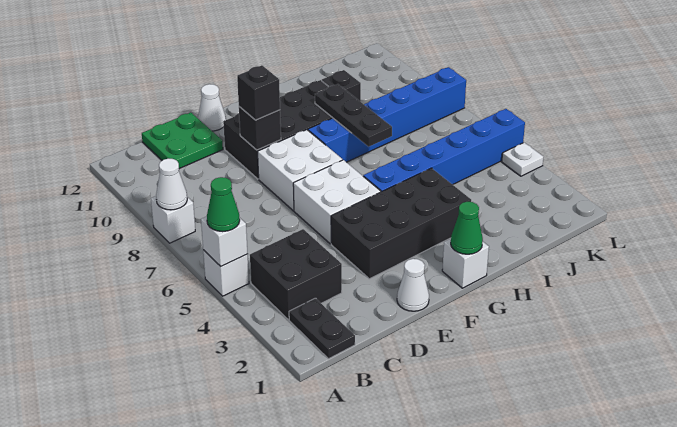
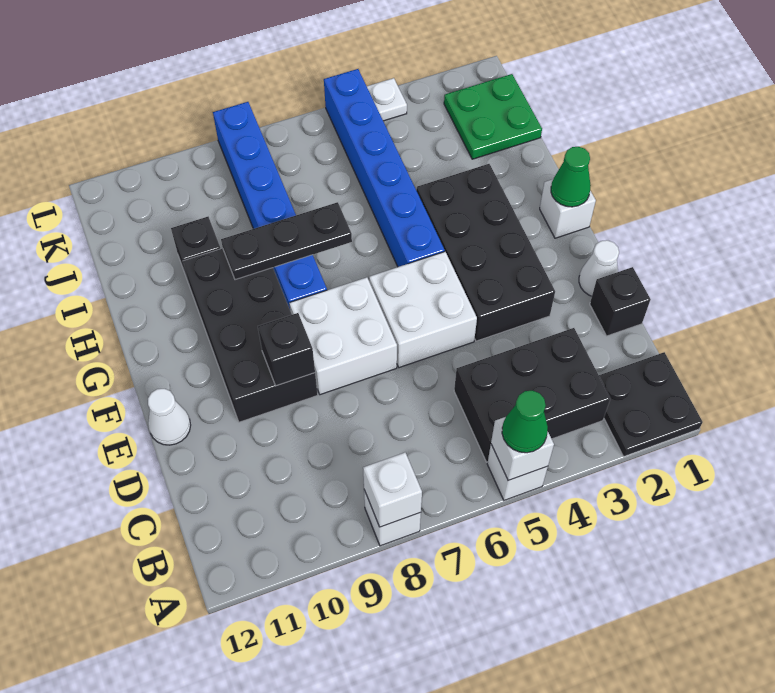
white 1x1 cone [156,158,187,210] -> white 1x1 brick [363,453,422,527]
black 1x2 plate [289,298,355,359] -> black 2x2 plate [599,352,702,456]
black 2x2 brick [250,229,342,320] -> black 2x3 brick [454,328,611,462]
green 2x2 plate [142,113,223,169] -> green 2x2 plate moved to [444,74,542,159]
black 1x1 brick [237,65,280,120] -> black 1x1 brick moved to [590,267,651,336]

